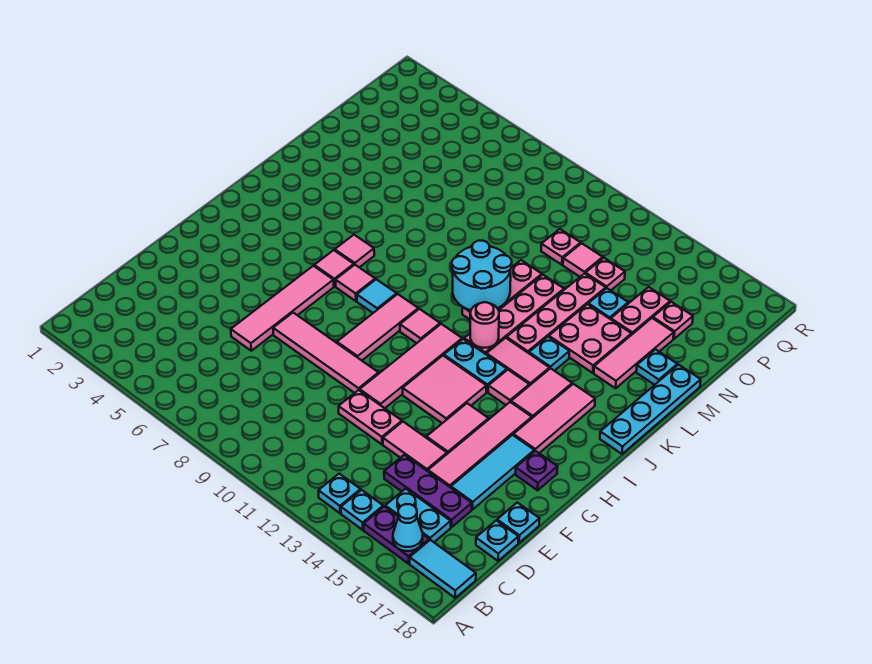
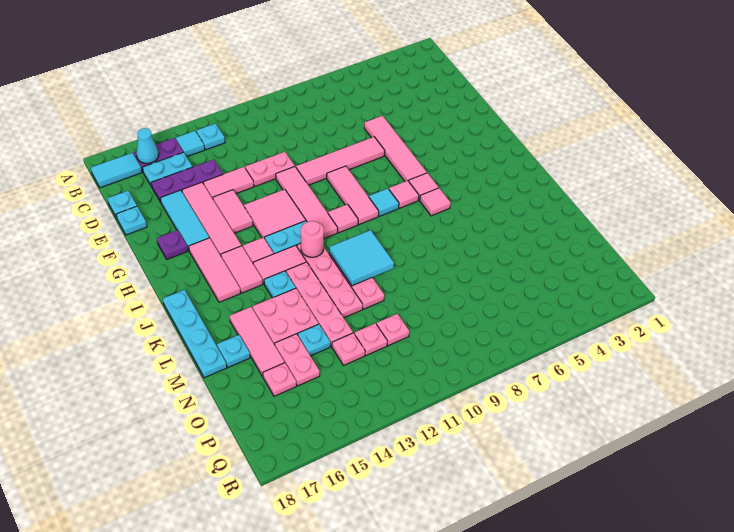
cyan 1x1 plate [341,490,383,530] -> cyan 1x1 tile [176,131,205,157]
cyan 2x2 round brick [452,241,512,310] -> cyan 2x2 tile [329,230,394,286]
pink 1x1 tile [563,243,603,277] -> pink 1x1 plate [354,323,387,355]

